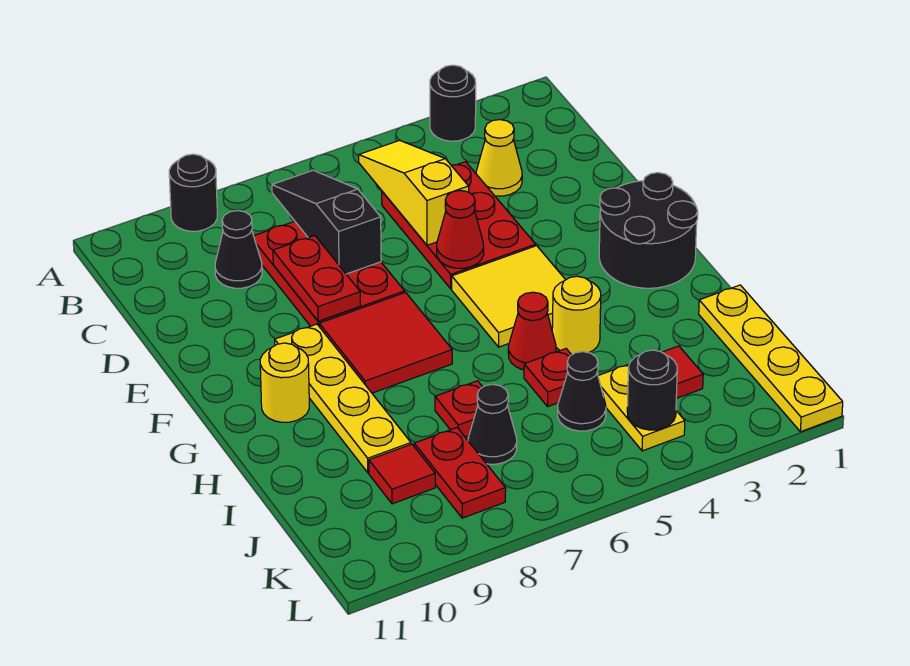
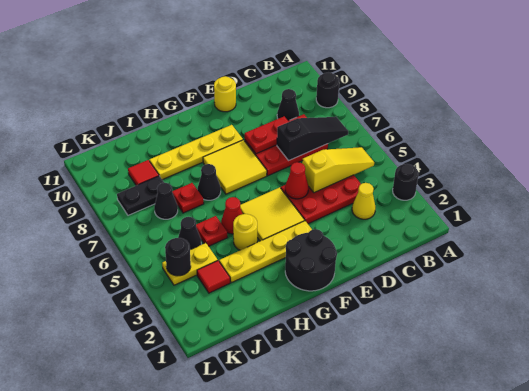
red 2x2 tile [319,292,452,393] -> yellow 2x2 tile [203,140,267,194]
yellow 1x1 round brick [260,343,309,422] -> yellow 1x1 round brick moved to [214,76,236,112]
none -> black 1x1 cone [198,164,221,200]
yellow 1x4 plate [699,285,843,432] -> yellow 1x4 plate moved to [219,221,312,283]
red 1x2 plate [414,428,506,518] -> black 1x2 plate [117,176,164,215]

